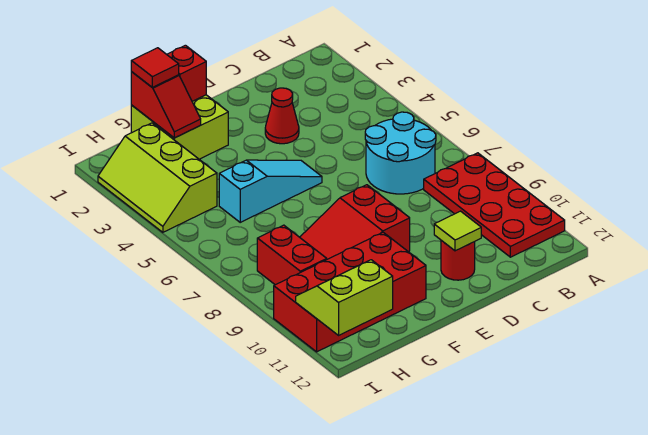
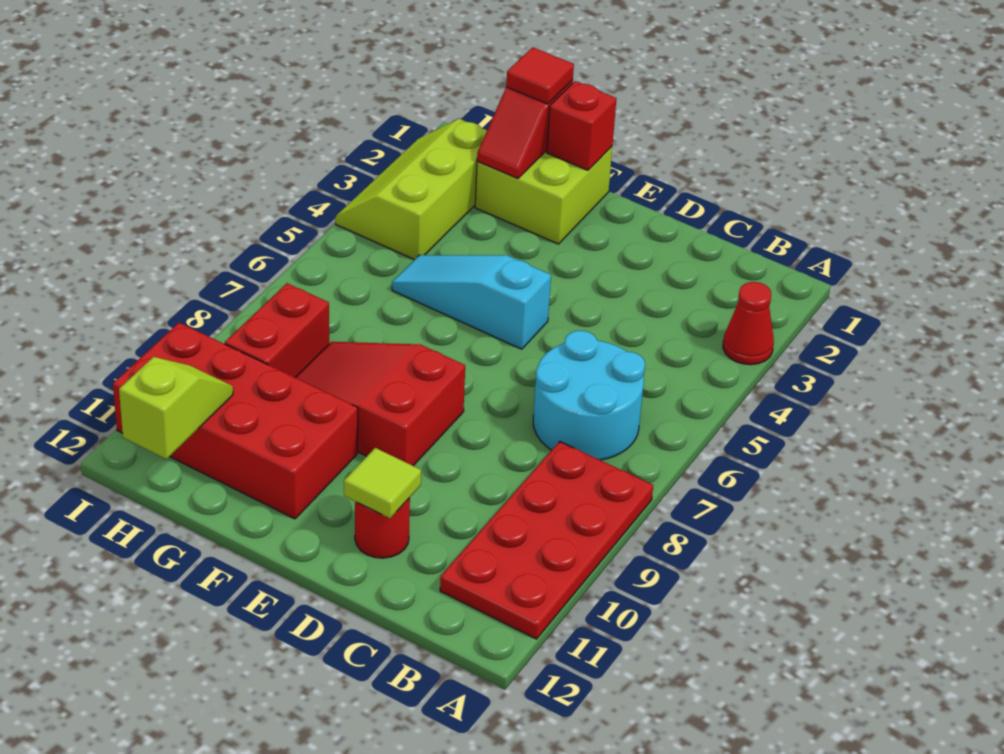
red 1x1 cone [265,88,299,144] -> red 1x1 cone moved to [723,282,774,365]
cyan 1x3 slope [219,160,322,222] -> cyan 1x3 slope turned to [392,255,551,349]
lime 2x2 slope [296,260,393,335] -> lime 1x2 slope [119,357,233,459]

